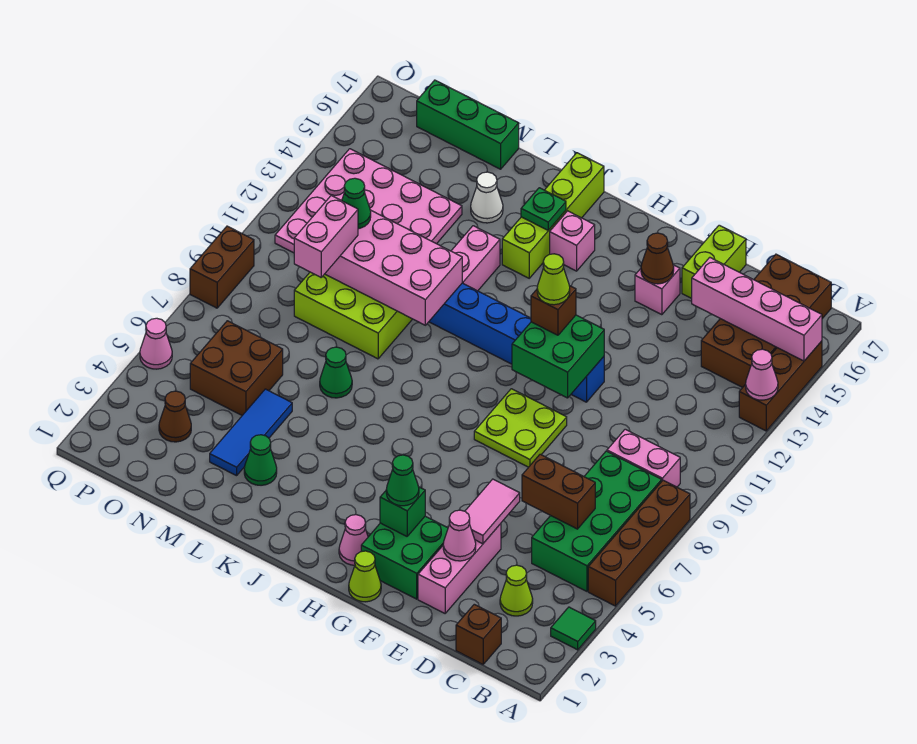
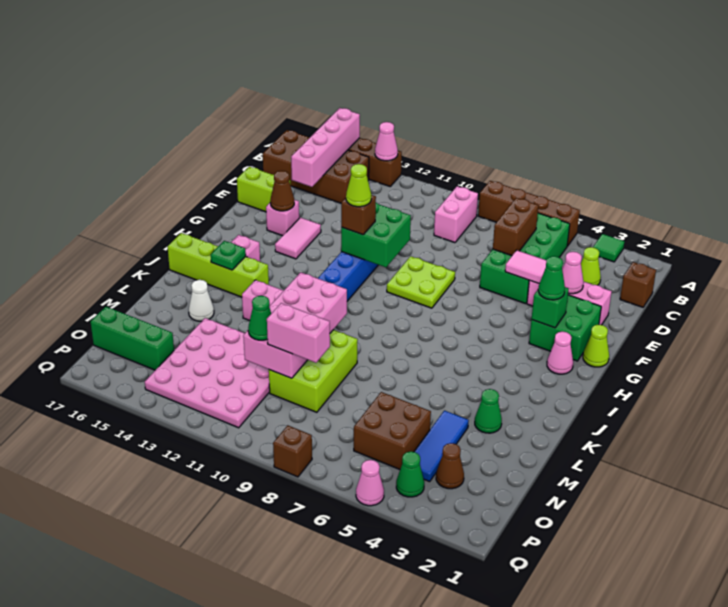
green 2x4 brick [532,451,662,591] -> green 2x4 brick turned to [480,213,570,304]
none -> pink 1x2 tile [275,217,321,259]
green 1x1 cone [320,347,352,398] -> green 1x1 cone moved to [396,452,424,497]
blue 1x3 tile [210,389,292,476] -> blue 1x3 tile turned to [414,411,469,482]
green 1x3 brick [417,80,519,169] -> green 1x3 brick turned to [91,307,174,370]
brown 1x2 brick [190,226,254,308] -> brown 1x1 brick [273,425,312,477]

